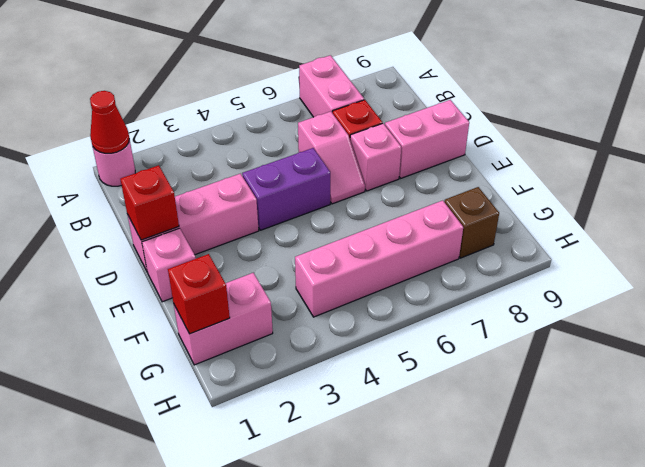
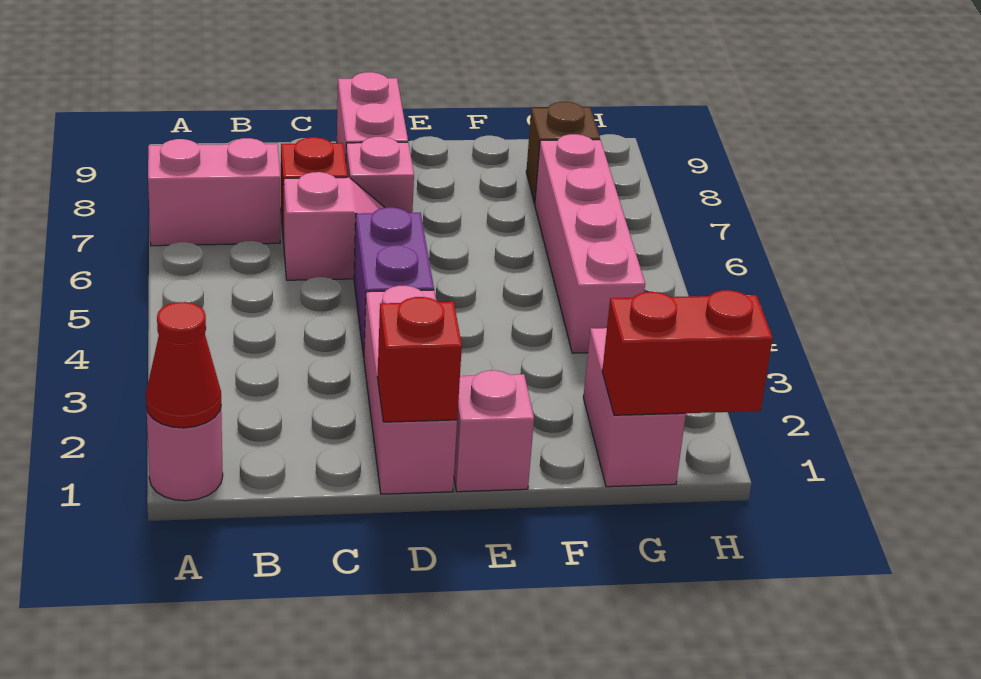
red 1x1 brick [168,254,230,334] -> red 1x2 brick [602,290,773,415]

